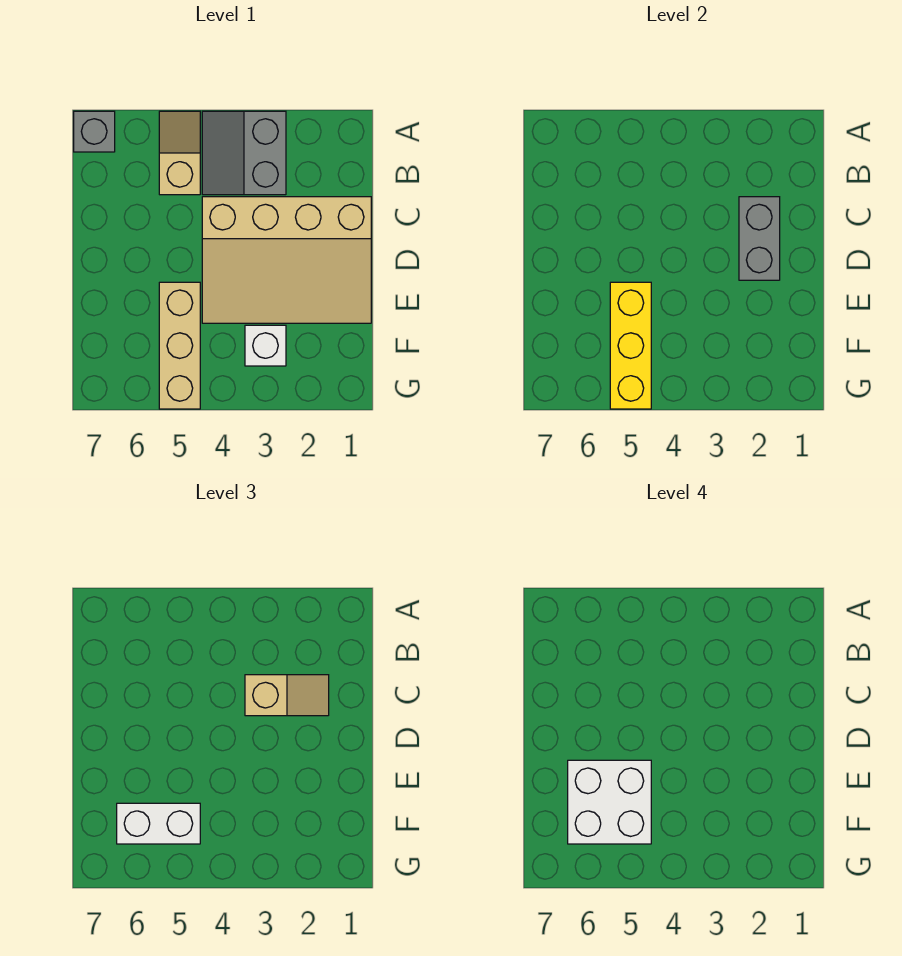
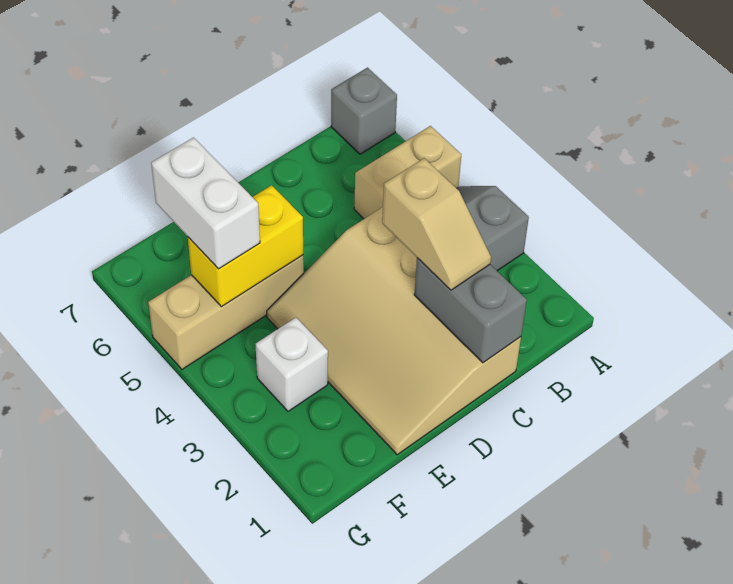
tan 1x2 slope [159,111,200,195] -> tan 1x2 brick [354,126,461,219]
grey 1x2 brick [739,197,780,280] -> grey 1x2 brick turned to [414,258,527,363]
yellow 1x3 brick [610,282,651,409] -> yellow 1x2 brick [188,185,303,307]
white 2x2 brick [568,760,651,844] -> none

